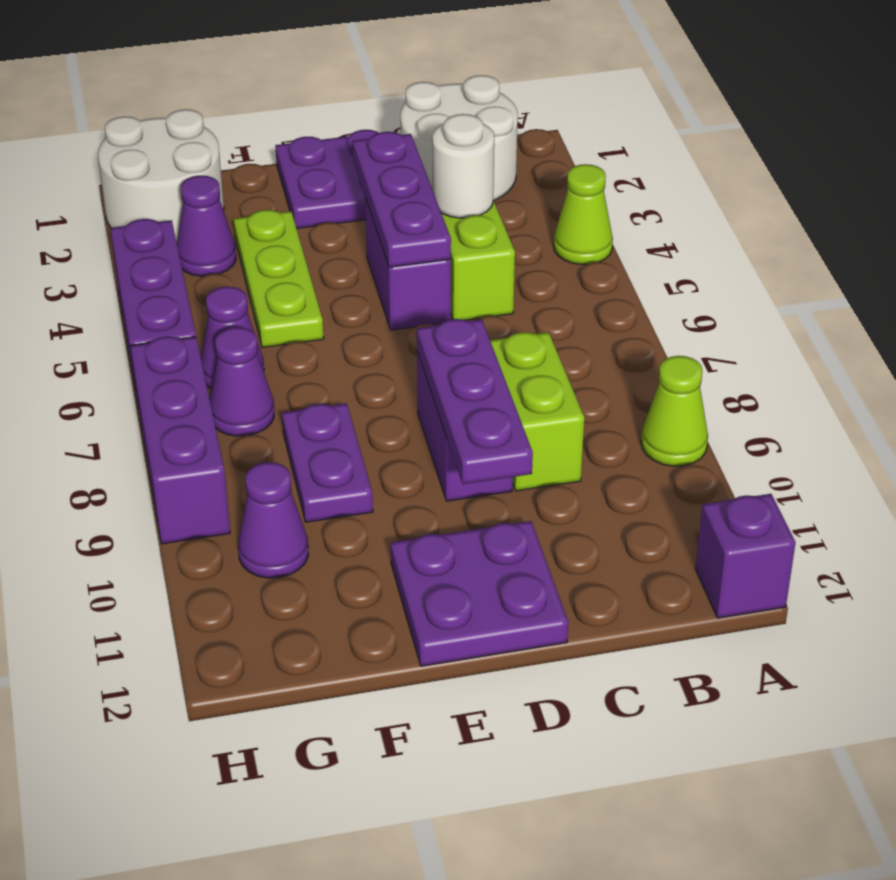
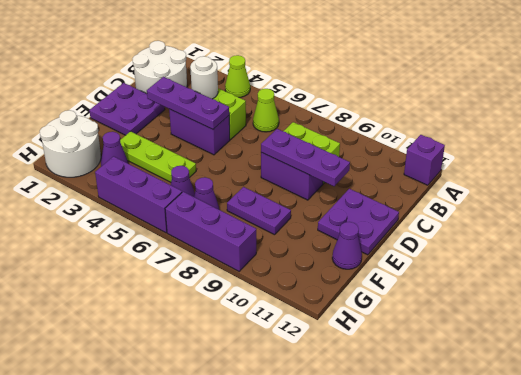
lime 1x1 cone [641,356,708,466] -> lime 1x1 cone moved to [253,89,279,132]
purple 1x1 cone [238,462,308,578] -> purple 1x1 cone moved to [332,222,362,269]

